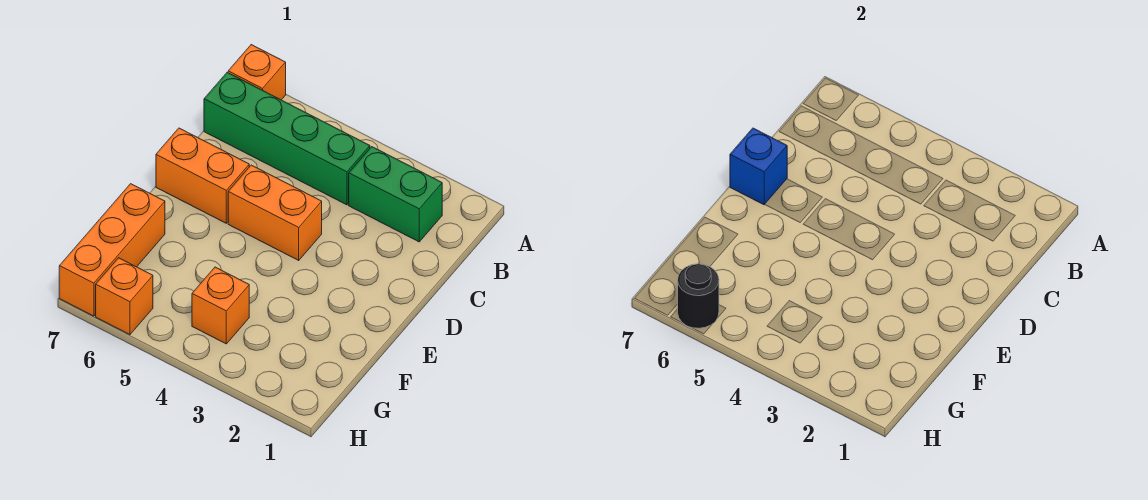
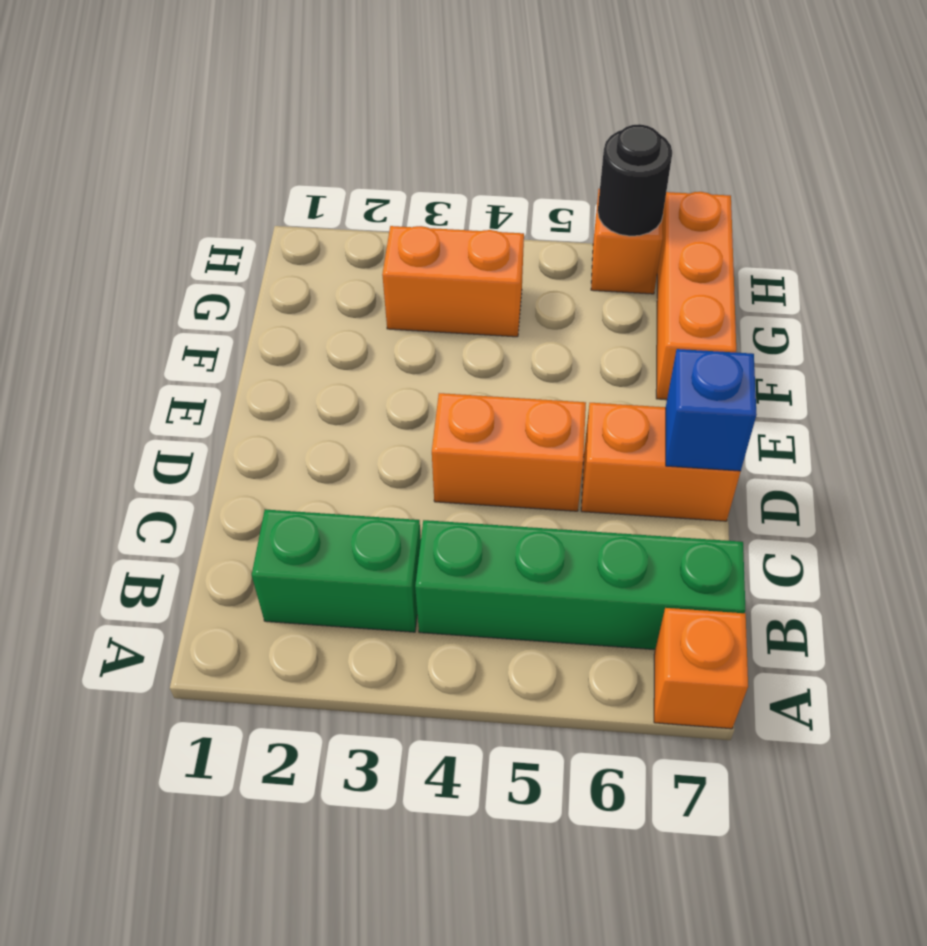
orange 1x1 brick [192,267,249,344] -> orange 1x2 brick [382,226,524,337]

